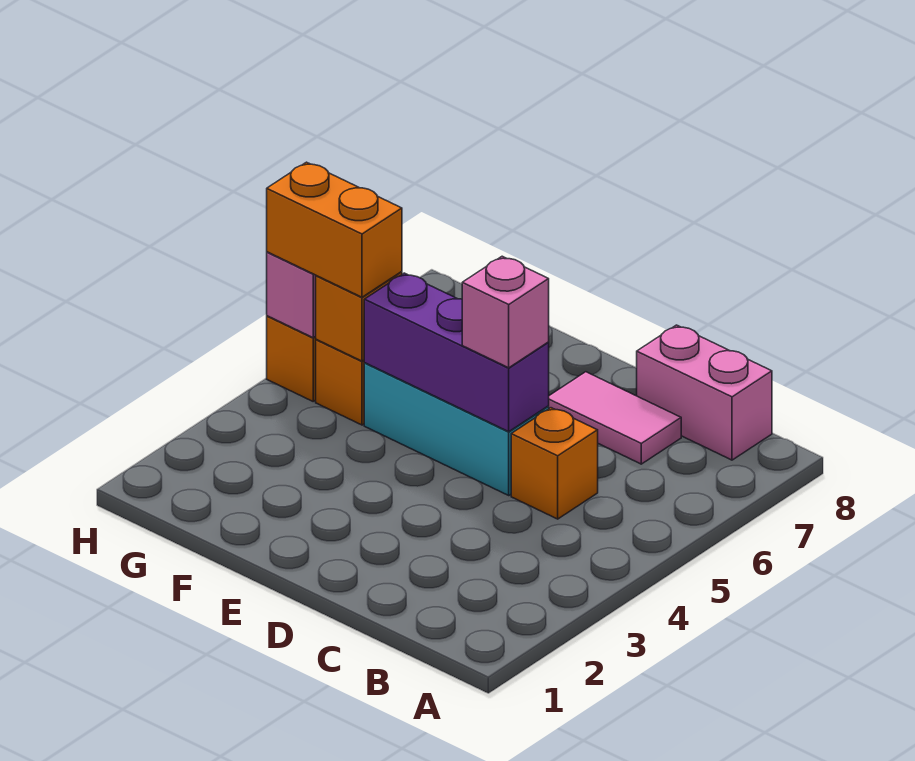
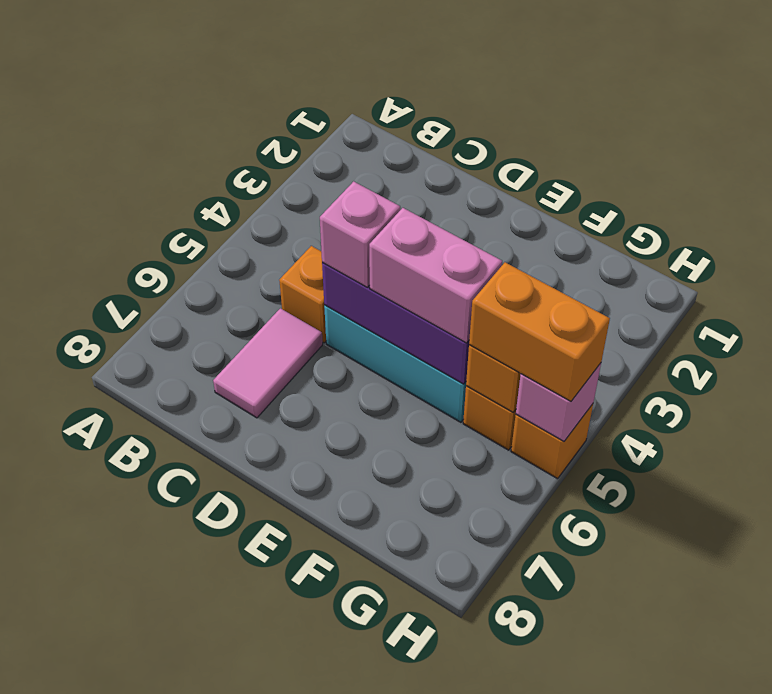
pink 1x2 brick [637,325,772,460] -> pink 1x2 brick moved to [369,208,502,343]
pink 1x2 tile [548,372,681,464] -> pink 1x2 tile turned to [213,308,323,418]

